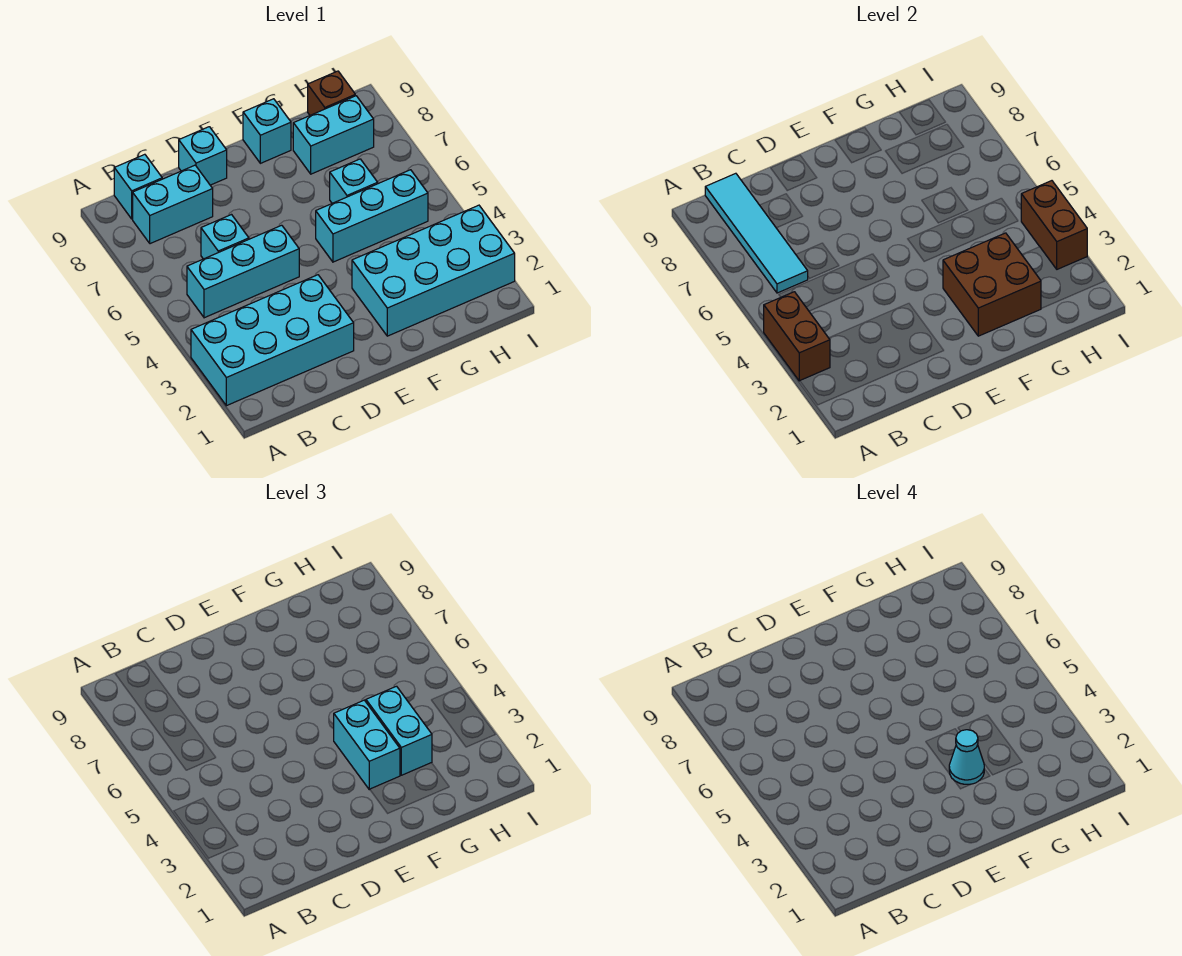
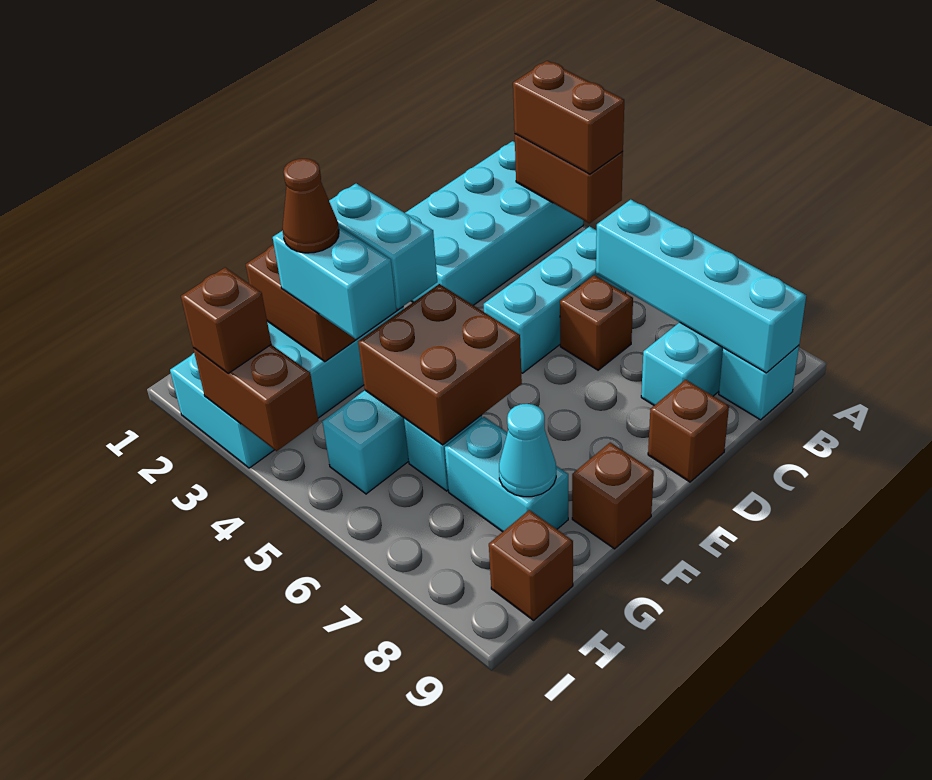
none -> brown 1x2 brick [513,61,624,174]
cyan 1x4 tile [705,173,808,293] -> cyan 1x4 brick [596,200,806,373]
cyan 1x1 brick [201,215,249,259] -> brown 1x1 brick [560,275,633,370]
cyan 1x1 brick [179,127,227,185] -> brown 1x1 brick [648,380,729,482]
cyan 1x1 cone [949,730,984,784] -> cyan 1x1 cone moved to [499,404,556,497]
none -> brown 2x2 brick [358,284,522,445]
cyan 1x1 brick [243,99,291,163] -> brown 1x1 brick [572,443,654,549]
none -> brown 1x1 cone [282,159,339,253]
cyan 1x2 brick [293,96,374,174] -> cyan 1x2 brick turned to [445,417,568,532]
none -> brown 1x1 brick [181,268,271,373]

